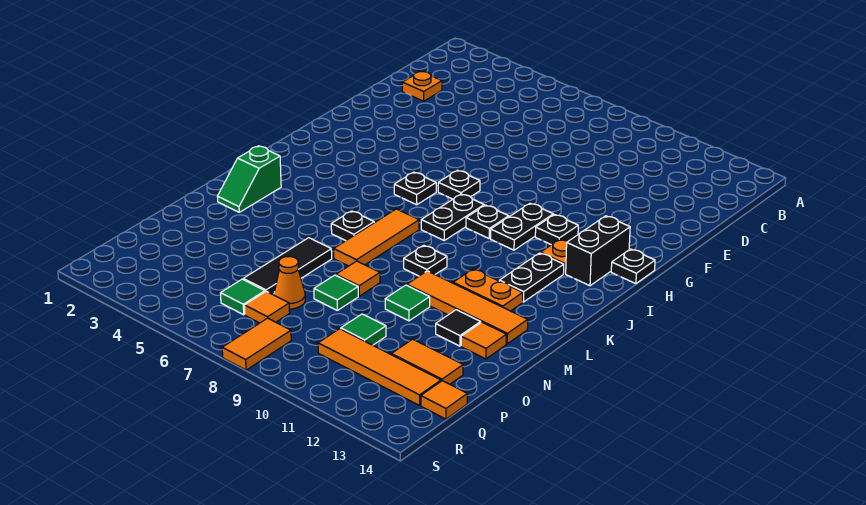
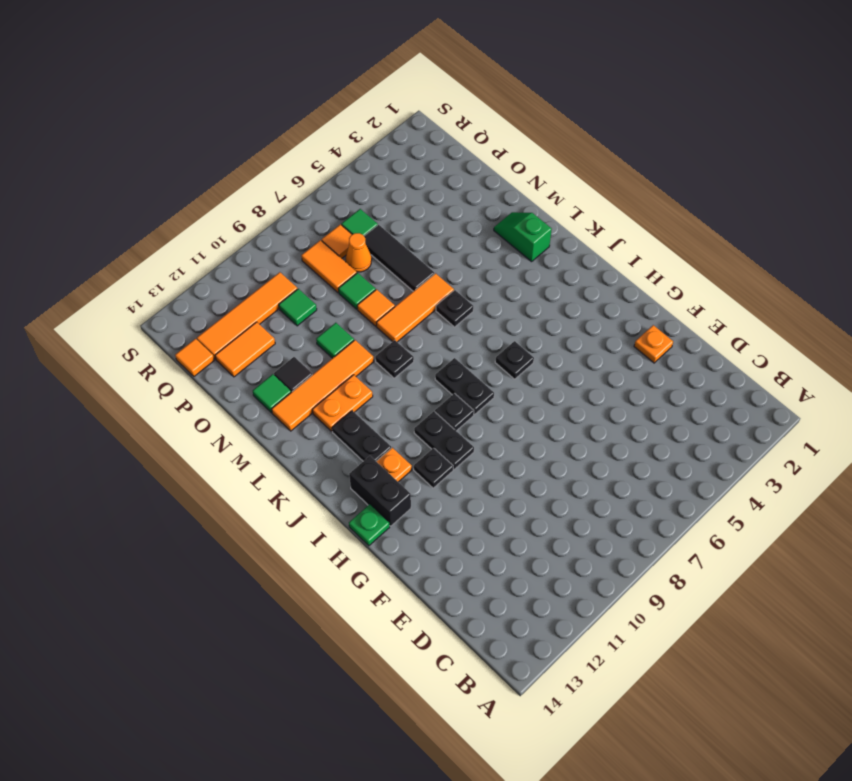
orange 1x1 plate [402,72,442,101] -> orange 1x1 plate moved to [634,325,673,363]
black 1x1 plate [438,170,480,199] -> none
black 1x1 plate [611,249,655,284] -> green 1x1 plate [349,504,390,546]
orange 1x3 tile [334,209,419,266] -> orange 1x3 tile turned to [376,273,454,342]
orange 1x1 tile [461,322,506,359] -> green 1x1 tile [253,374,291,413]
orange 1x2 tile [222,318,291,370] -> orange 1x2 tile moved to [301,240,357,293]

